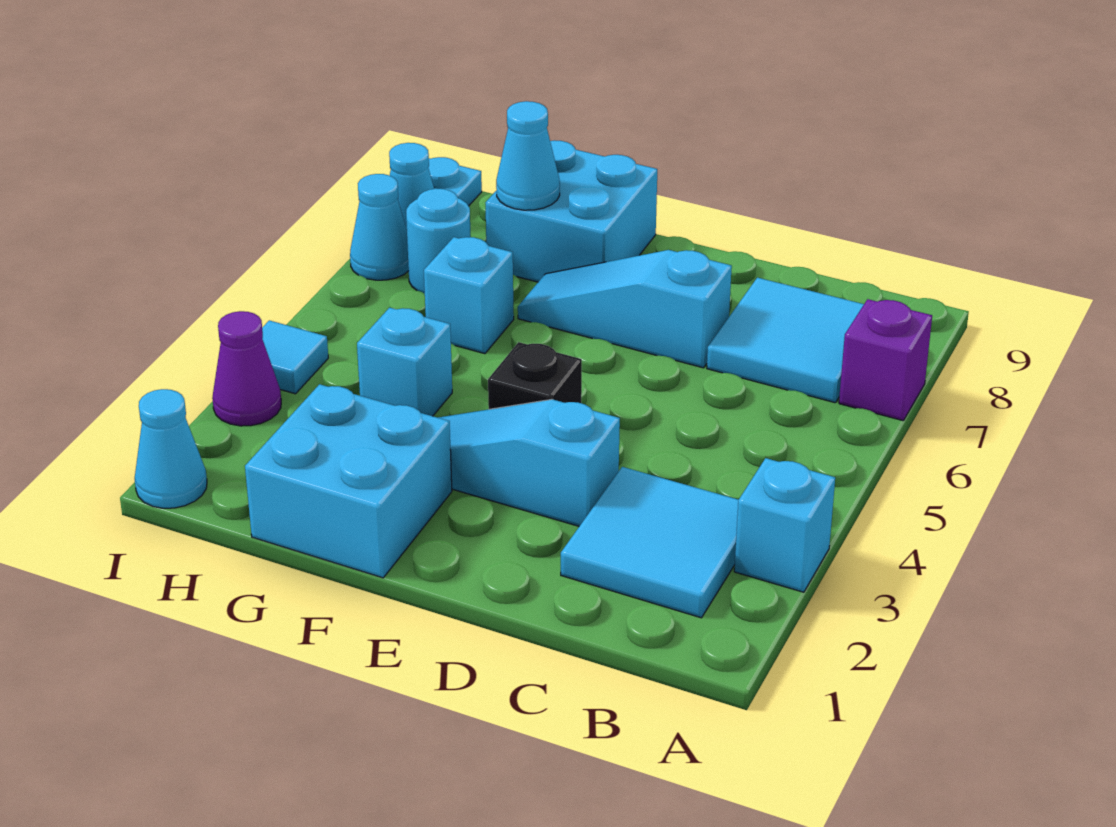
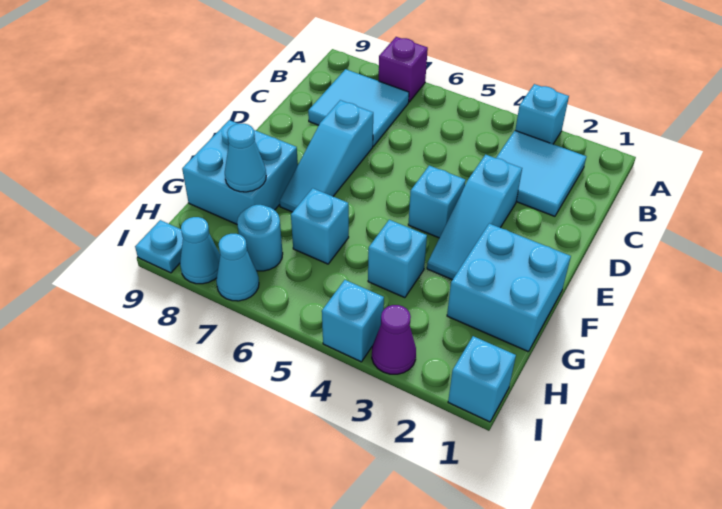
black 1x1 brick [488,342,582,409] -> cyan 1x1 brick [408,166,466,238]
cyan 1x1 cone [135,389,207,508] -> cyan 1x1 brick [448,336,516,422]
cyan 1x1 tile [262,320,328,394] -> cyan 1x1 brick [322,280,384,362]

